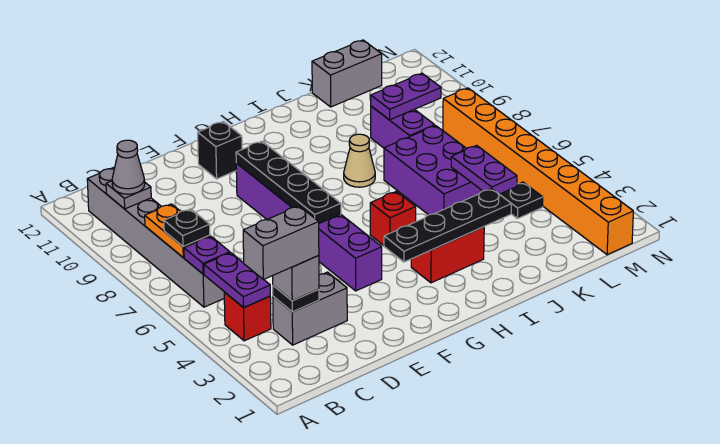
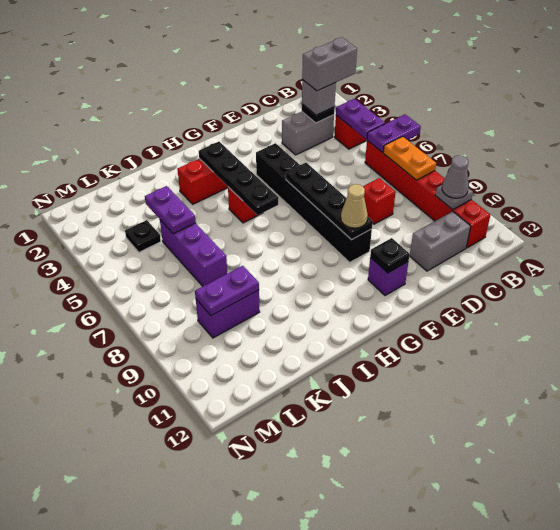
grey 1x6 brick [87,167,224,307] -> red 1x6 brick [365,140,490,248]
purple 1x1 plate [184,236,230,274] -> purple 1x2 plate [367,114,421,152]
black 1x1 plate [164,209,210,247] -> black 1x1 plate moved to [370,238,410,273]
none -> red 1x1 brick [363,178,396,224]
purple 1x6 brick [236,163,382,291] -> black 1x6 brick [256,143,372,262]
black 1x1 brick [198,121,242,179] -> purple 1x1 brick [368,258,408,296]
black 1x4 plate [384,188,511,262] -> black 1x4 plate turned to [199,142,278,215]
tan 1x1 cone [344,134,375,187] -> tan 1x1 cone moved to [341,184,368,228]
purple 2x3 brick [384,126,482,215] -> purple 1x3 brick [160,220,227,286]
purple 1x2 brick [371,106,435,148] -> purple 1x2 brick turned to [196,290,260,338]
grey 1x2 brick [312,40,382,107] -> grey 1x2 brick moved to [410,211,471,271]
orange 1x8 brick [443,88,633,255] -> none

